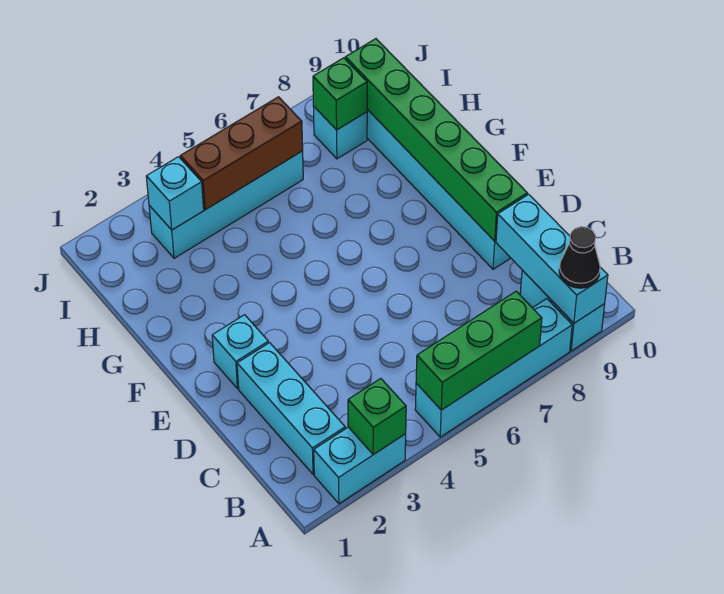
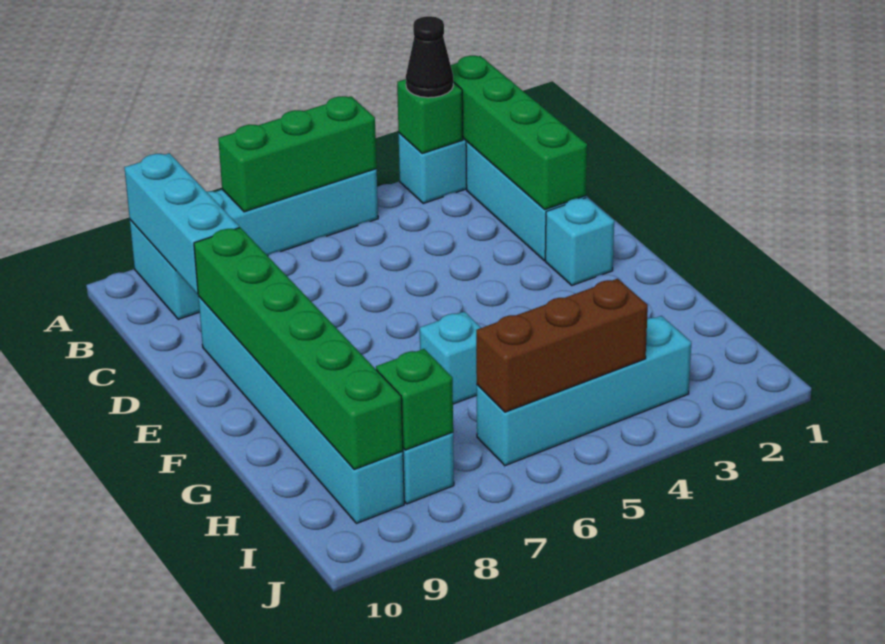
none -> green 1x4 brick [451,56,587,210]
black 1x1 cone [559,227,600,288] -> black 1x1 cone moved to [406,16,453,98]
cyan 1x1 brick [146,157,204,230] -> cyan 1x1 brick moved to [420,312,481,404]

